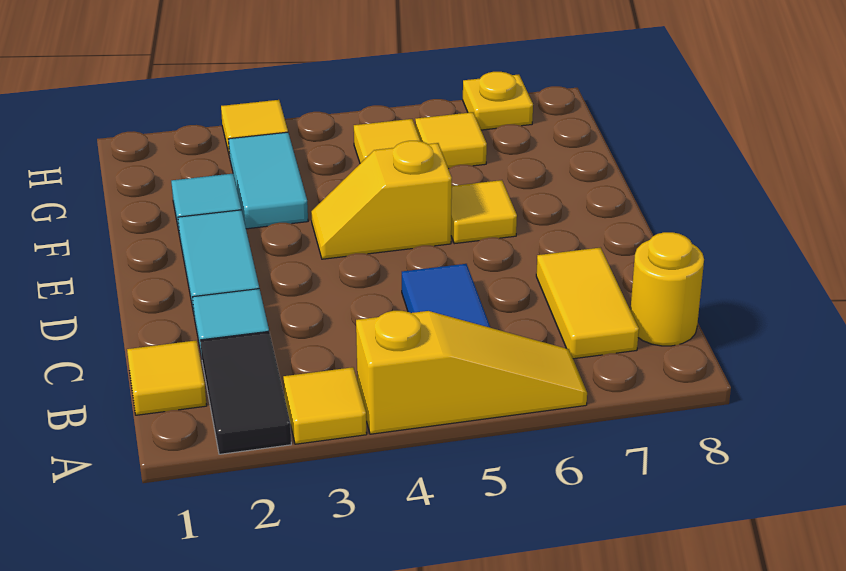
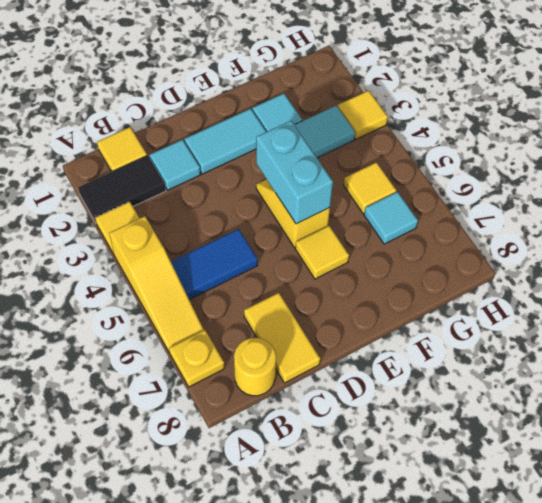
yellow 1x2 tile [536,248,639,359] -> yellow 1x2 tile turned to [244,293,320,383]
none -> cyan 1x2 brick [256,121,333,224]
yellow 1x1 tile [415,112,487,169] -> cyan 1x1 tile [364,192,418,244]
yellow 1x1 plate [463,72,533,130] -> yellow 1x1 plate moved to [169,330,225,387]

